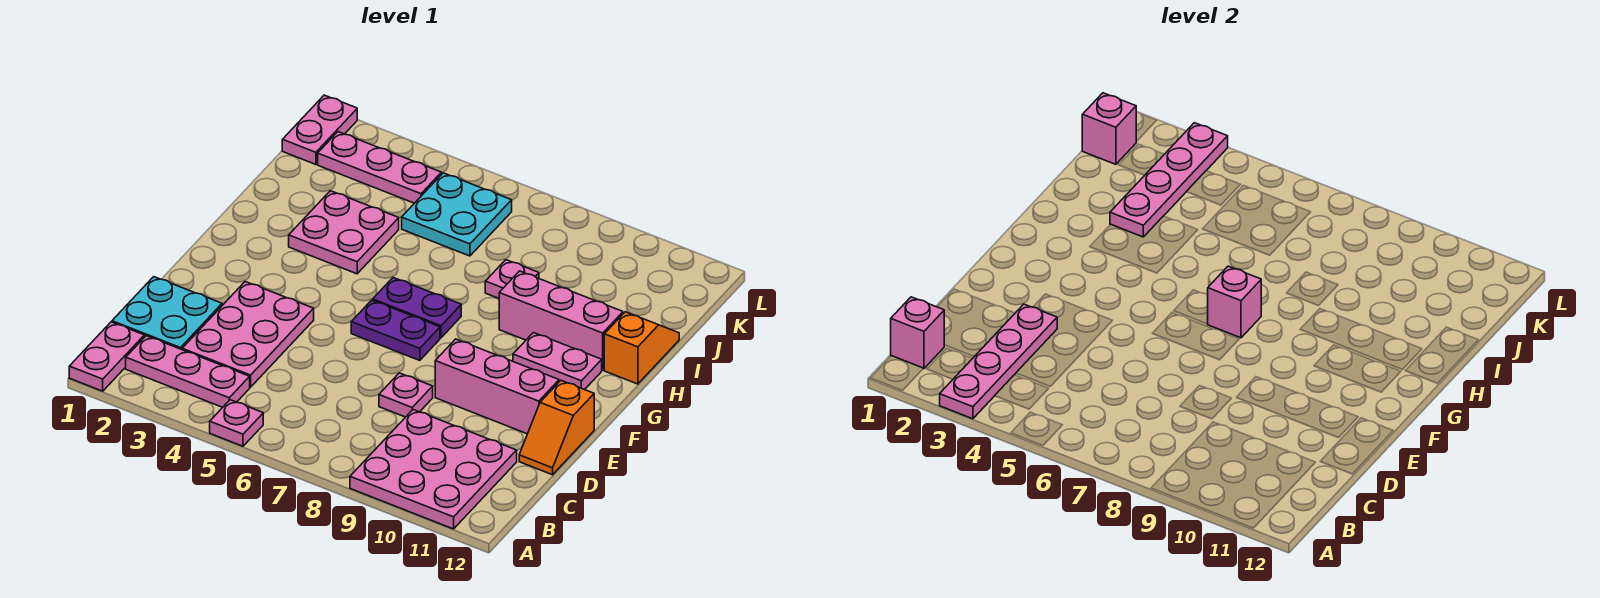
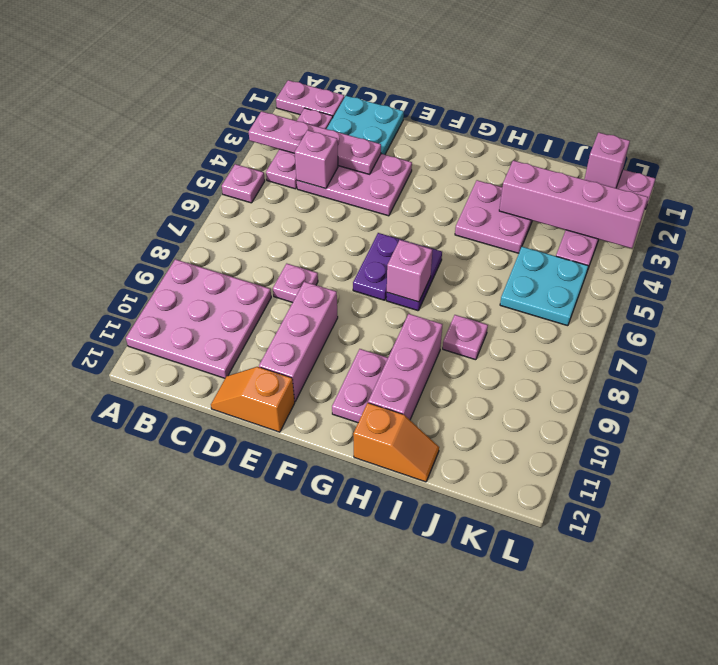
pink 1x1 brick [891,297,944,369] -> pink 1x1 brick moved to [295,130,338,189]
pink 1x4 plate [1110,123,1228,237] -> pink 1x4 brick [499,160,648,248]

